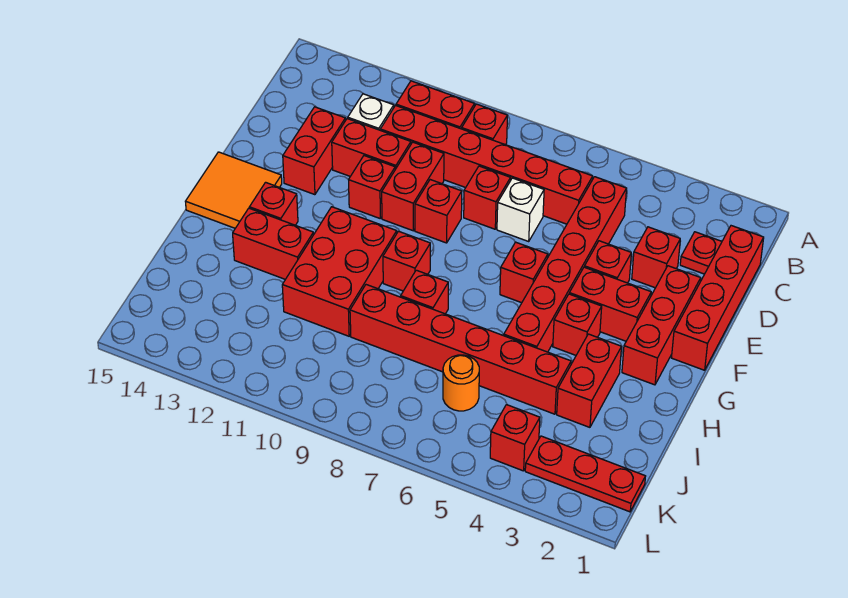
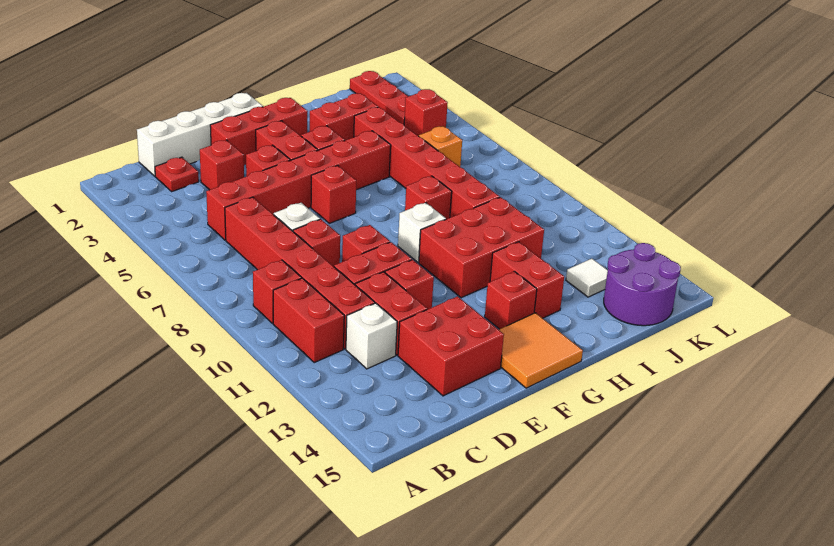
red 1x4 brick [672,226,764,370] -> white 1x4 brick [137,93,263,176]
red 1x2 brick [283,107,345,195] -> red 2x2 brick [398,296,504,396]
red 1x1 brick [383,231,430,291] -> white 1x1 brick [398,203,446,262]
orange 1x1 round brick [443,355,479,411] -> orange 1x1 brick [419,126,462,167]
none -> white 1x1 tile [566,259,608,297]
none -> purple 2x2 round brick [604,243,681,326]

